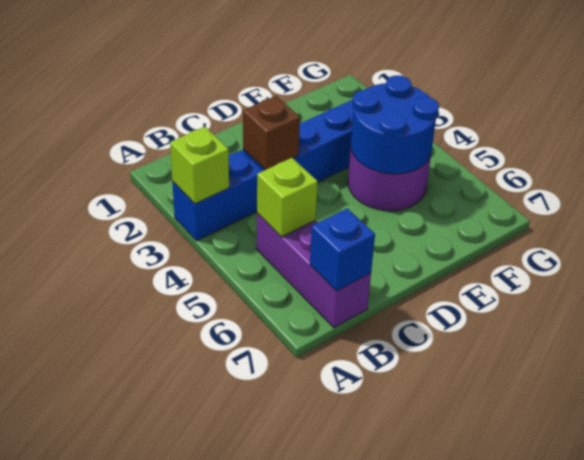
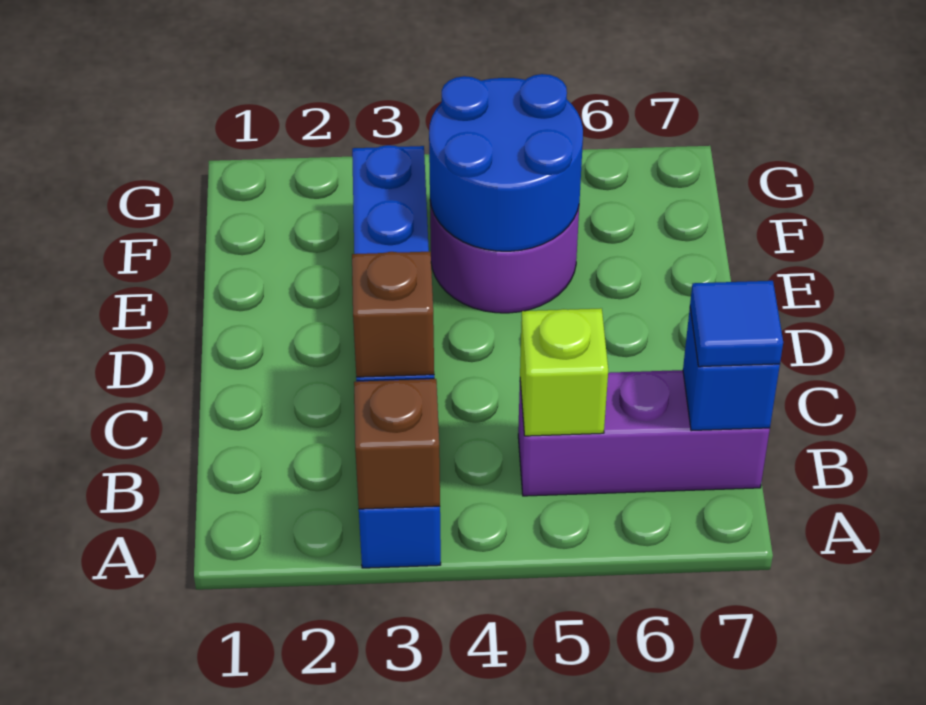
lime 1x1 brick [170,127,229,204] -> brown 1x1 brick [354,379,440,509]
none -> blue 1x1 tile [690,281,783,367]

